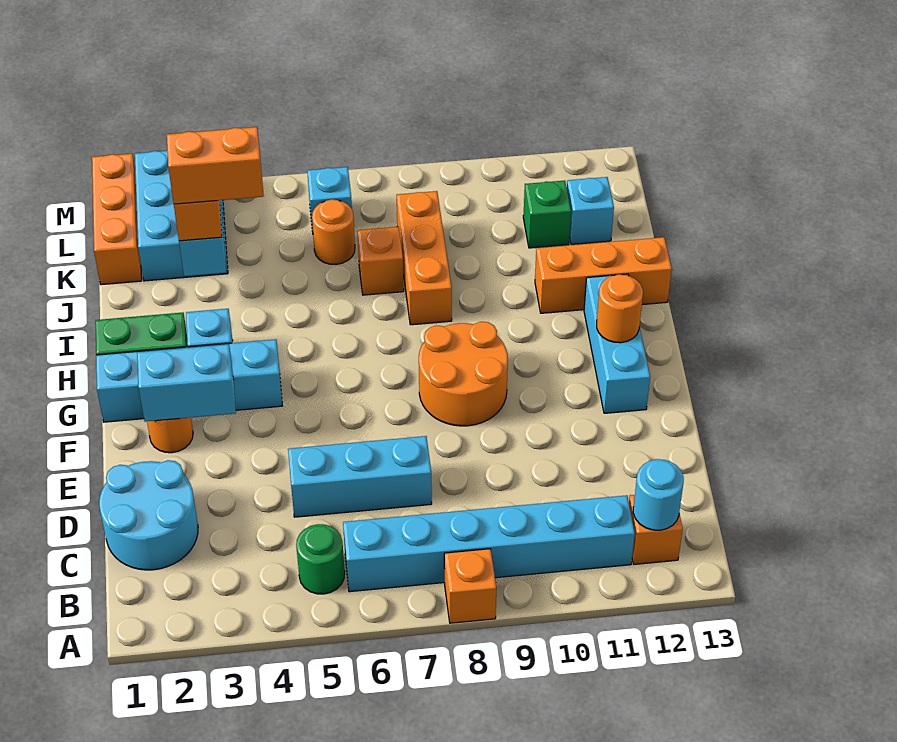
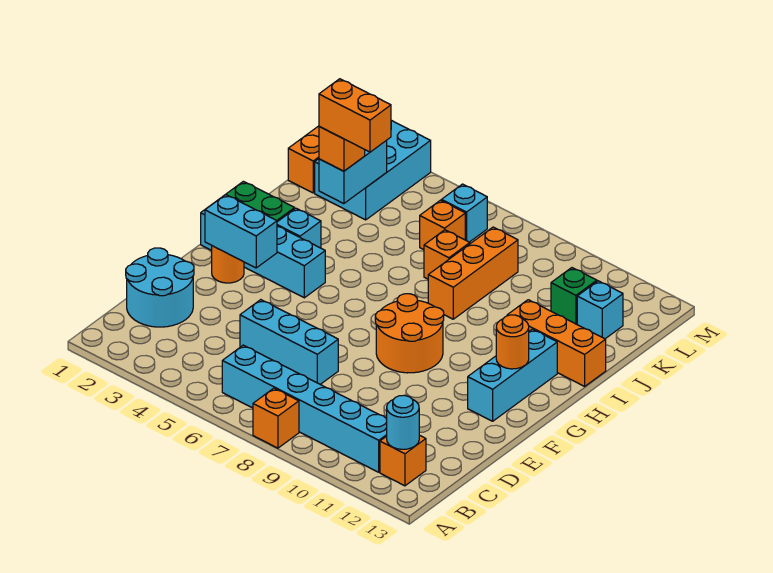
green 1x1 round brick [296,524,345,594] -> none
orange 1x1 round brick [312,199,355,264] -> orange 1x1 brick [420,200,465,250]

